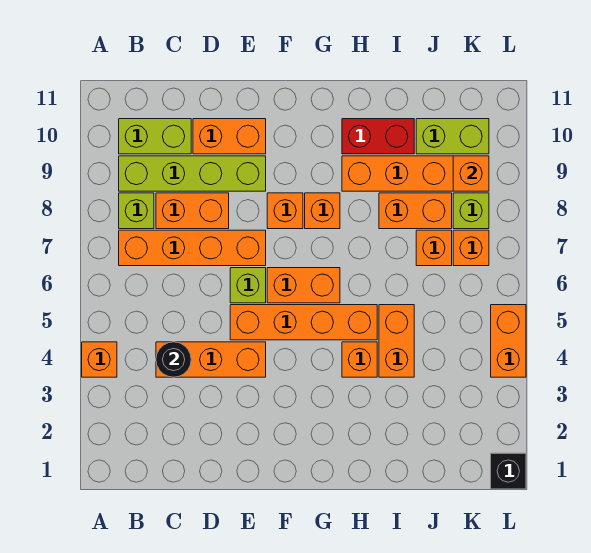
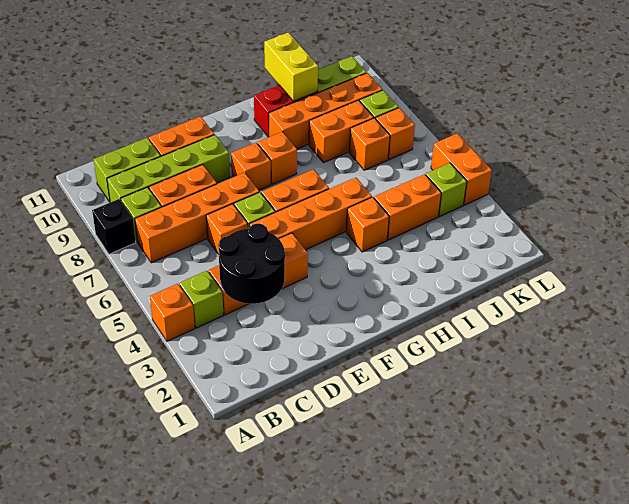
none -> lime 1x1 brick [179,271,224,328]
black 1x1 round brick [156,342,191,377] -> black 2x2 round brick [218,224,285,304]
orange 1x2 brick [379,305,414,377] -> orange 1x2 brick turned to [374,174,441,240]
none -> yellow 1x2 brick [264,32,318,101]
none -> lime 1x1 brick [426,163,467,217]
orange 1x1 brick [453,156,489,191] -> orange 1x1 brick moved to [206,204,248,254]
black 1x1 brick [491,453,526,489] -> black 1x1 brick moved to [92,199,136,254]

